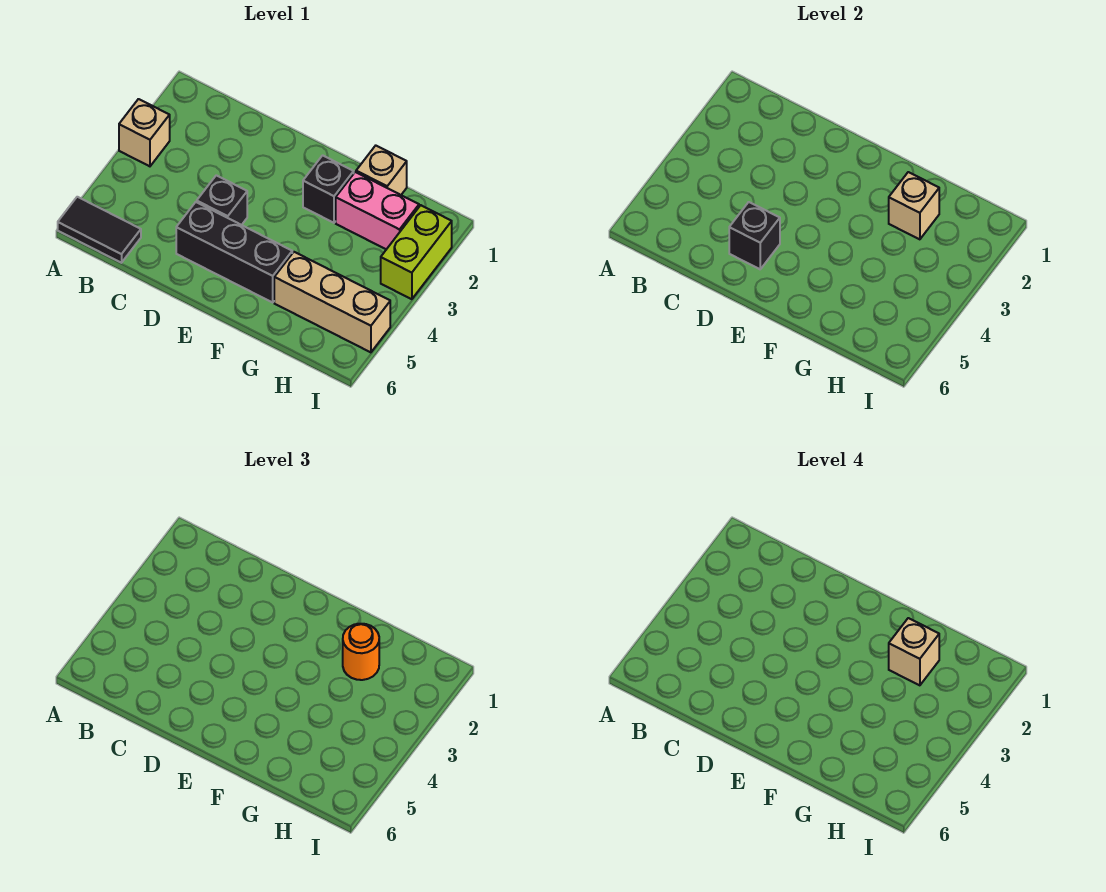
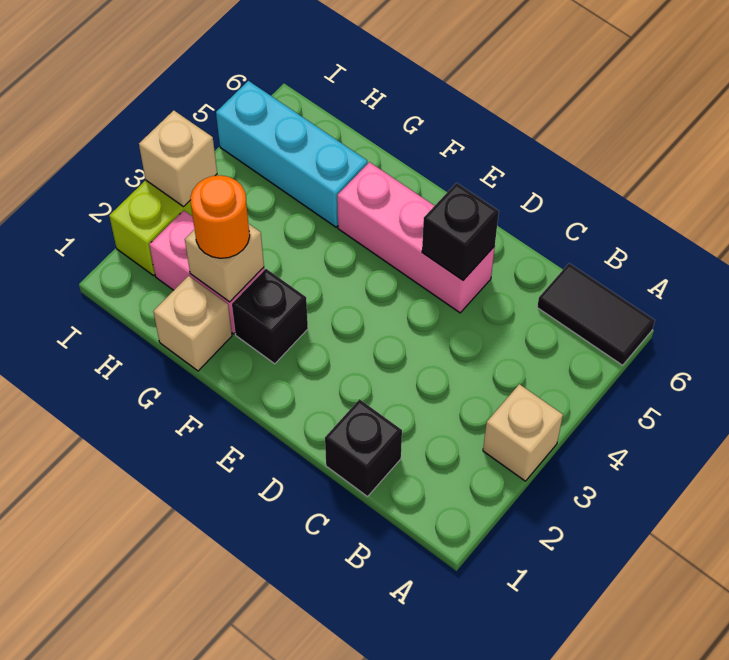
black 1x1 brick [197,175,247,225] -> black 1x1 brick moved to [325,399,402,497]
black 1x3 brick [176,202,292,302] -> pink 1x3 brick [337,162,495,313]
tan 1x1 brick [889,618,939,685] -> tan 1x1 brick moved to [139,110,217,207]
tan 1x3 brick [274,252,390,352] -> cyan 1x3 brick [216,81,367,227]

